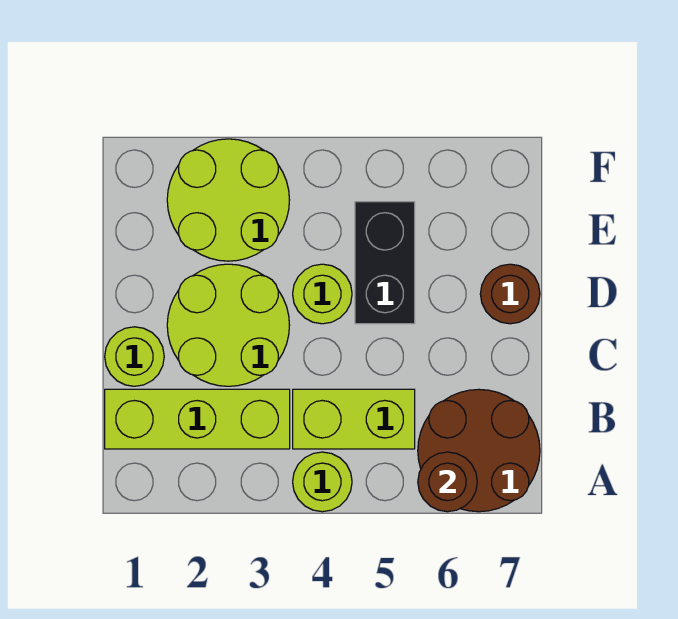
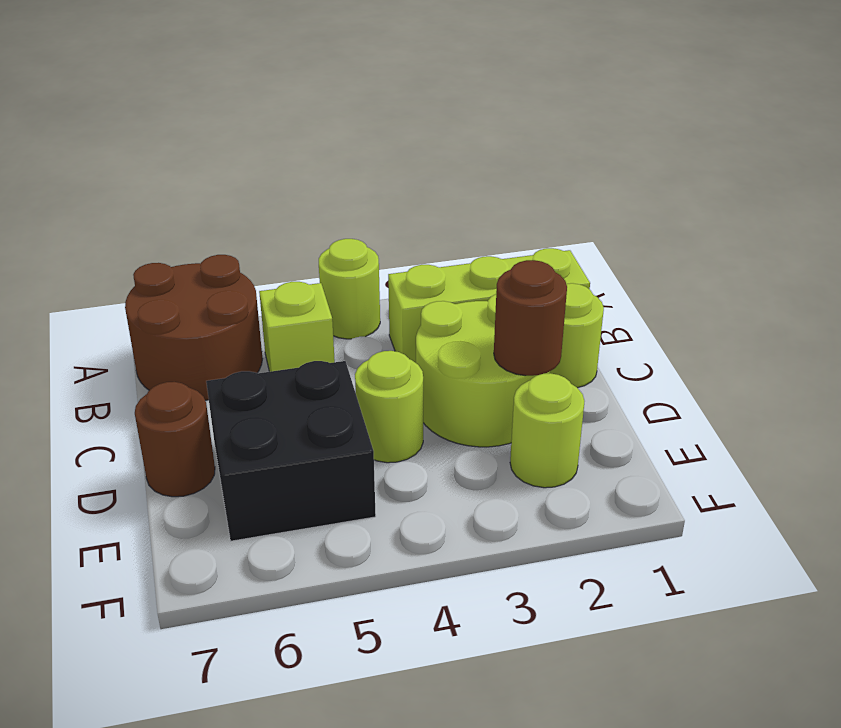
brown 1x1 round brick [418,452,477,512] -> brown 1x1 round brick moved to [494,260,567,376]
lime 1x2 brick [293,389,415,449] -> lime 1x1 brick [259,282,335,372]
black 1x2 brick [355,202,415,324] -> black 2x2 brick [206,361,376,541]
lime 2x2 round brick [167,139,289,261] -> lime 1x1 round brick [510,373,584,488]

